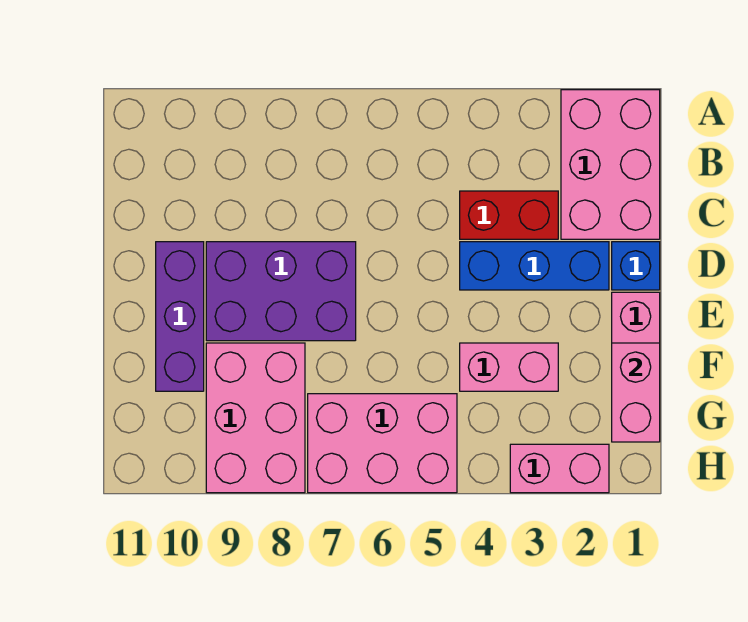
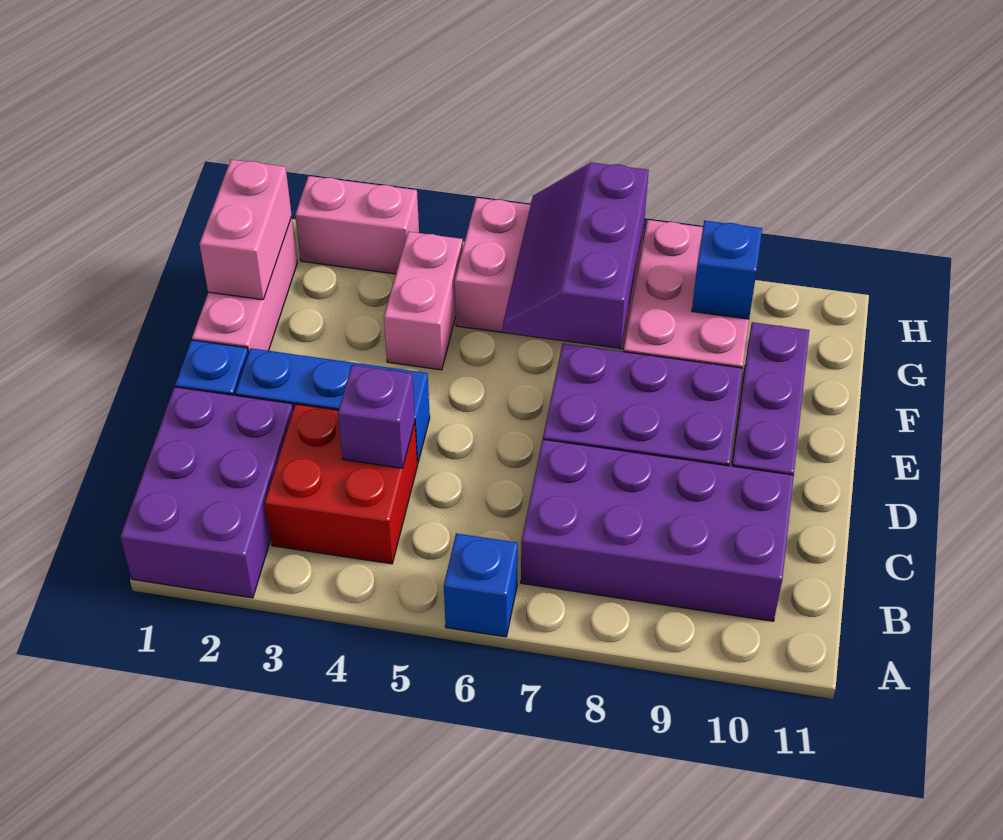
pink 2x3 brick [561,90,660,239] -> purple 2x3 brick [120,387,293,598]
none -> blue 1x1 brick [444,533,518,637]
none -> purple 2x4 brick [521,439,794,621]
red 1x2 brick [460,191,558,239] -> red 2x2 brick [265,404,418,564]
none -> purple 1x1 brick [338,365,415,468]
pink 1x2 brick [460,343,558,391] -> pink 1x2 brick turned to [384,232,463,370]
none -> purple 2x3 slope [503,162,649,349]
none -> blue 1x1 brick [692,221,762,319]

